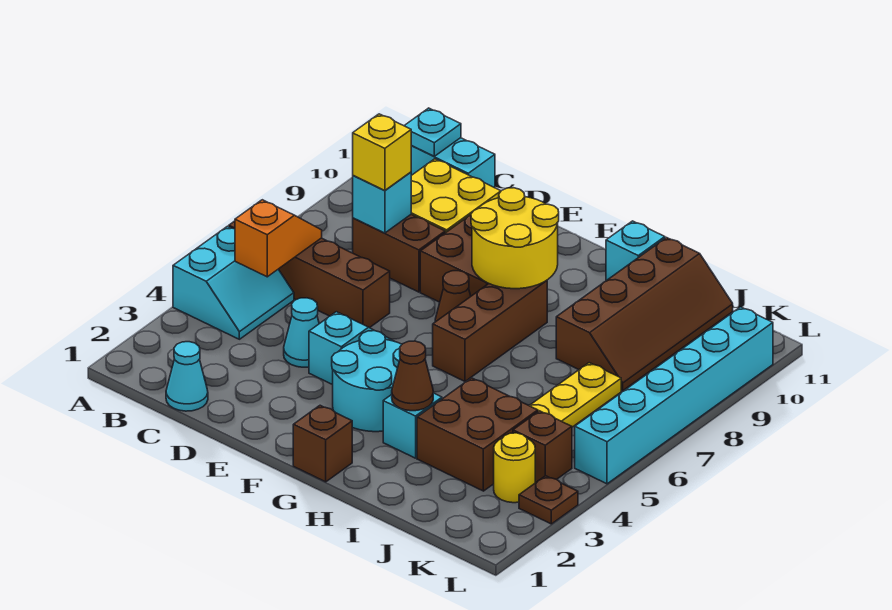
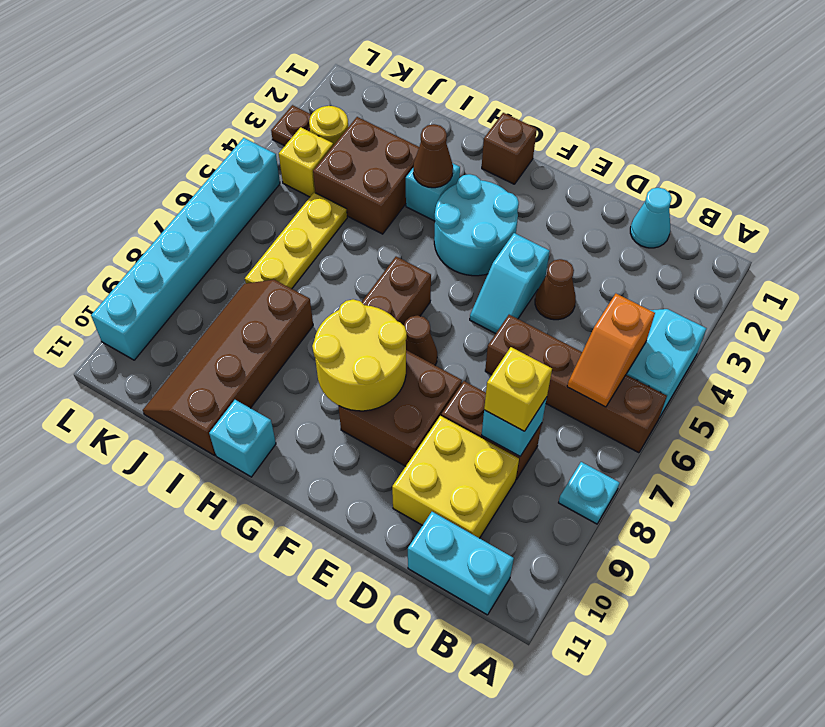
cyan 1x1 plate [404,108,461,156] -> cyan 1x1 plate moved to [559,462,619,524]
cyan 1x1 cone [284,298,319,367] -> brown 1x1 cone [535,259,576,320]
brown 1x1 brick [513,411,572,483] -> yellow 1x1 brick [279,127,333,197]

